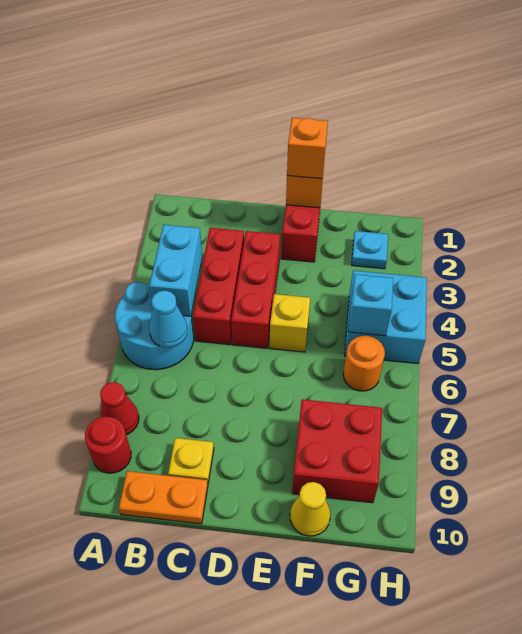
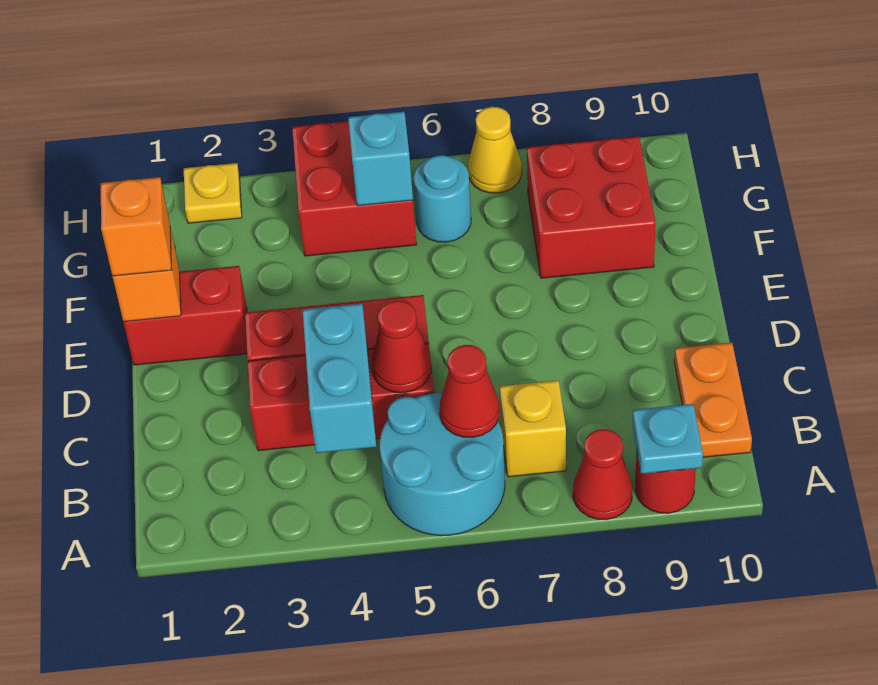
cyan 1x2 brick [149,225,202,316] -> cyan 1x2 brick turned to [303,304,376,453]
cyan 1x1 cone [149,290,187,348] -> red 1x1 cone [439,345,500,438]
none -> red 1x1 cone [372,301,431,393]
yellow 1x1 plate [168,438,214,483] -> yellow 1x1 plate moved to [184,163,242,223]
yellow 1x1 brick [270,294,310,352] -> yellow 1x1 brick moved to [500,380,566,477]
yellow 1x1 cone [290,482,331,536] -> yellow 1x1 cone moved to [468,107,522,193]
cyan 1x1 plate [352,231,388,269] -> cyan 1x1 plate moved to [633,404,703,474]
cyan 2x2 brick [345,271,427,364] -> red 2x2 brick [292,121,417,256]
orange 1x1 round brick [343,336,385,391] -> cyan 1x1 round brick [414,155,471,242]

